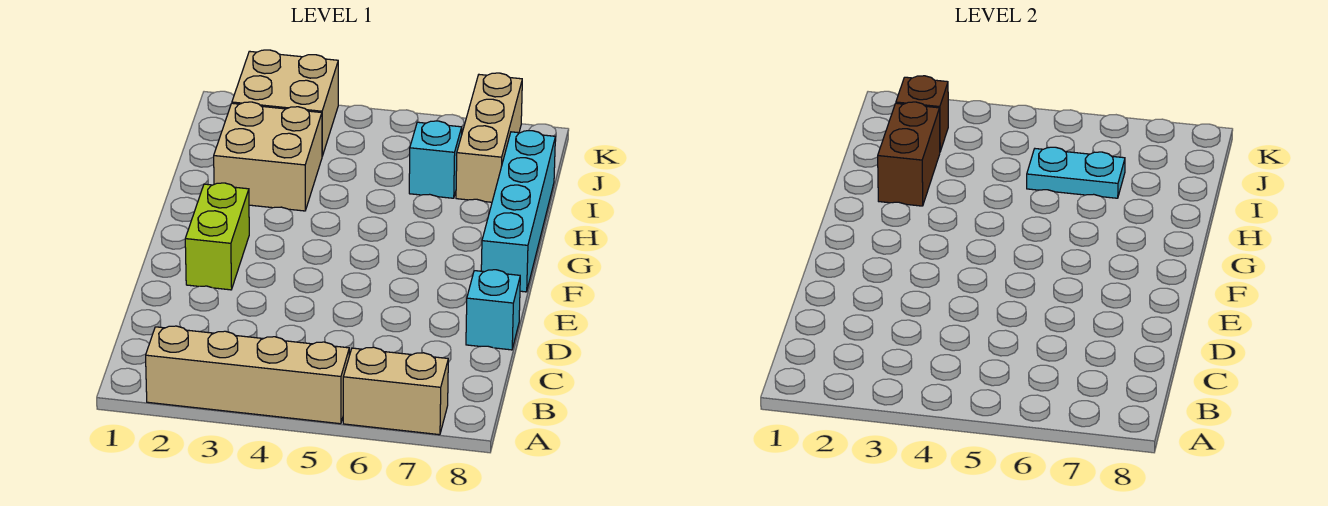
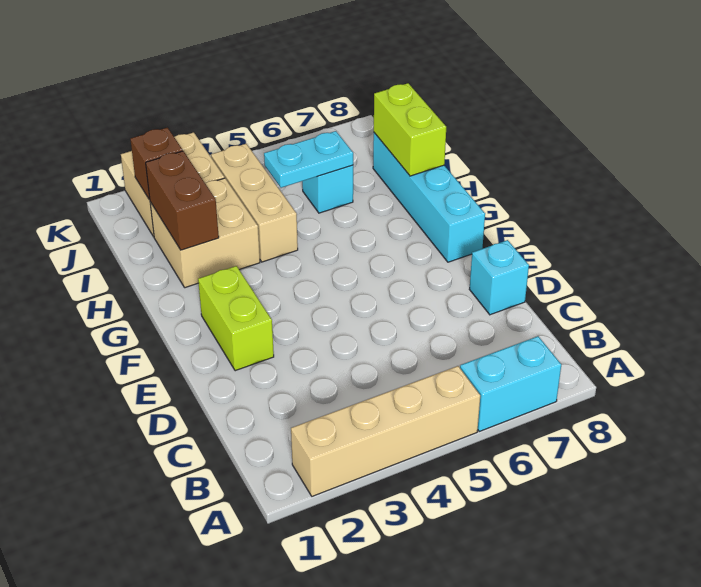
tan 1x2 brick [343,347,448,435] -> cyan 1x2 brick [460,336,561,431]
none -> lime 1x2 brick [374,83,446,176]
tan 1x3 brick [456,73,522,202] -> tan 1x3 brick moved to [211,144,298,262]

